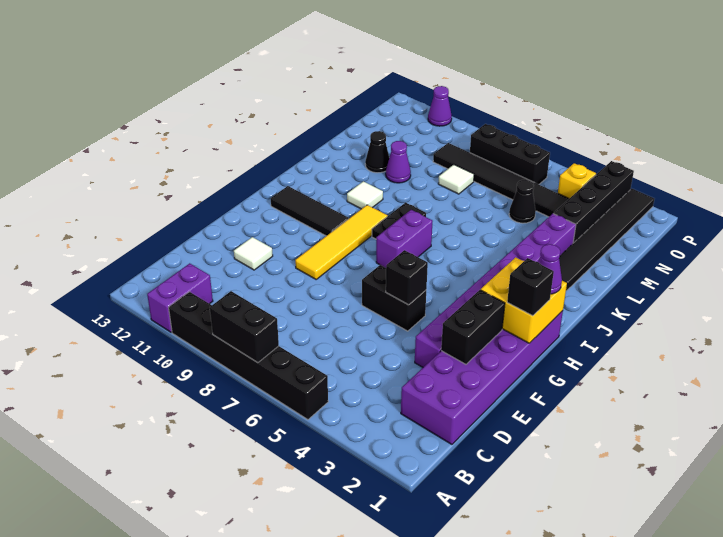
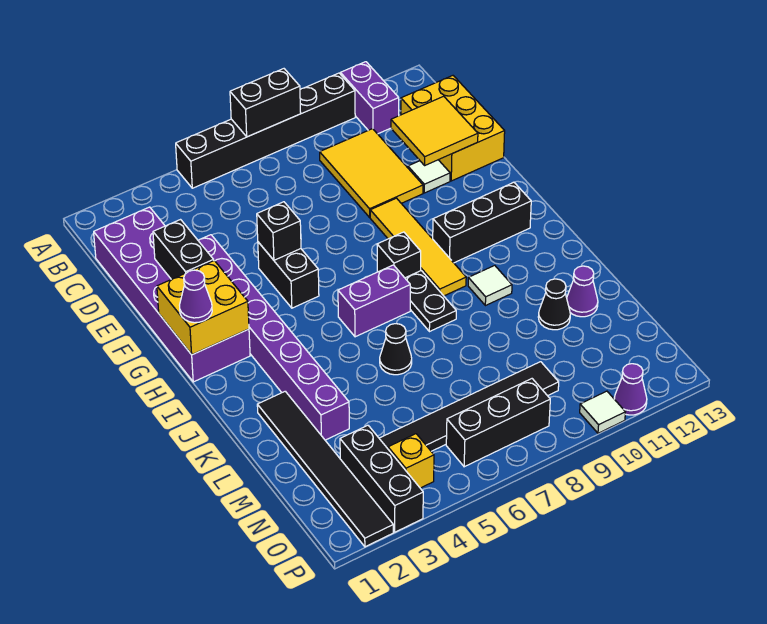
none -> yellow 2x3 tile [320,129,423,217]
none -> yellow 2x3 brick [401,76,505,181]
none -> yellow 2x2 tile [391,96,478,165]
black 1x2 brick [362,265,426,331] -> black 1x2 brick turned to [258,242,319,308]
black 1x1 brick [507,258,554,316] -> black 1x1 brick moved to [377,232,421,278]
purple 1x2 brick [376,210,433,268] -> purple 1x2 brick turned to [338,265,410,337]
black 1x3 tile [271,186,349,236] -> black 1x3 brick [433,182,531,263]
purple 1x1 cone [386,141,411,183] -> purple 1x1 cone moved to [567,266,598,317]
black 1x4 brick [553,161,634,243] -> black 1x3 brick [340,425,423,532]
black 1x1 cone [509,180,536,223] -> black 1x1 cone moved to [380,324,412,375]
white 1x1 tile [438,165,474,194] -> white 1x1 tile moved to [580,391,625,433]

